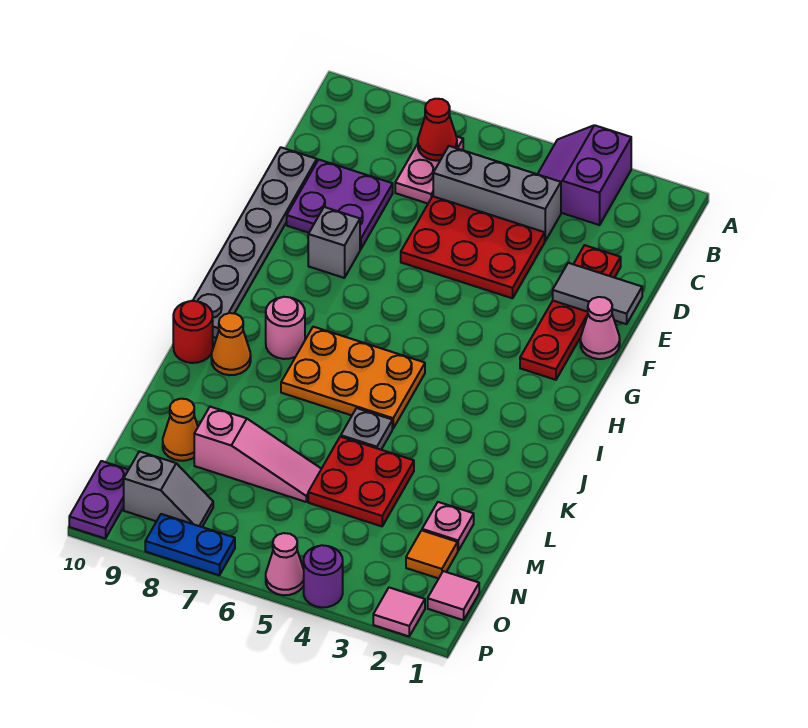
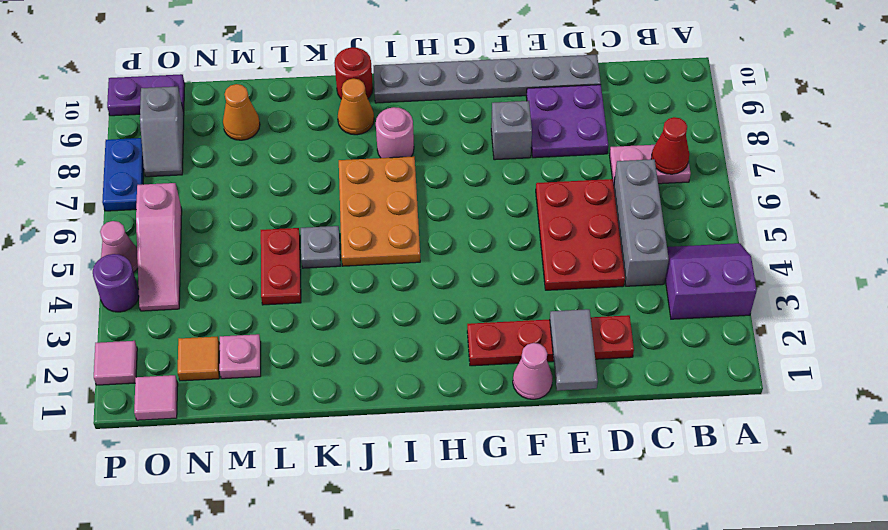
red 2x2 plate [308,437,414,526] -> red 1x2 plate [261,228,301,305]
pink 1x3 slope [194,407,321,502] -> pink 1x3 slope moved to [136,183,182,311]

